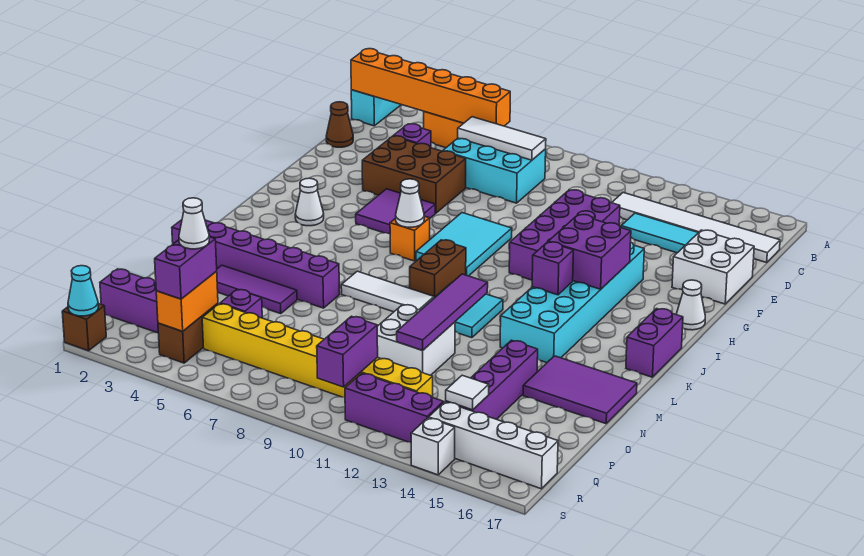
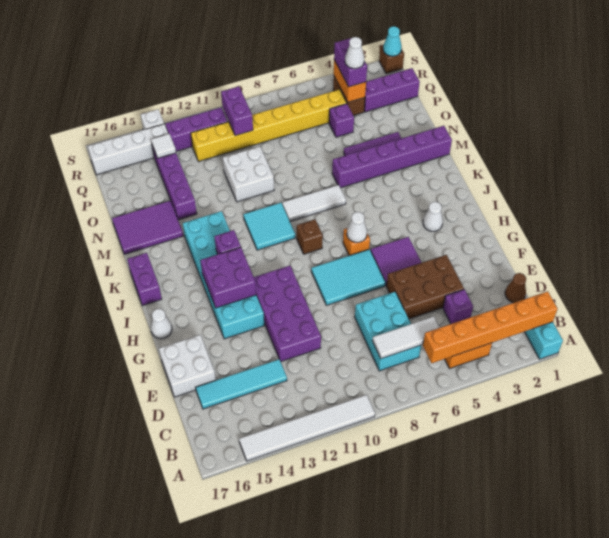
cyan 2x3 brick [443,138,546,203] -> cyan 2x3 brick turned to [355,292,421,371]
white 1x6 tile [612,193,780,263] -> white 1x6 tile moved to [239,395,375,461]
cyan 2x3 tile [416,213,512,276] -> cyan 2x3 tile turned to [311,249,386,305]
brown 1x2 brick [410,240,466,298] -> brown 1x1 brick [297,219,323,254]
purple 1x4 tile [397,274,488,350] -> none

